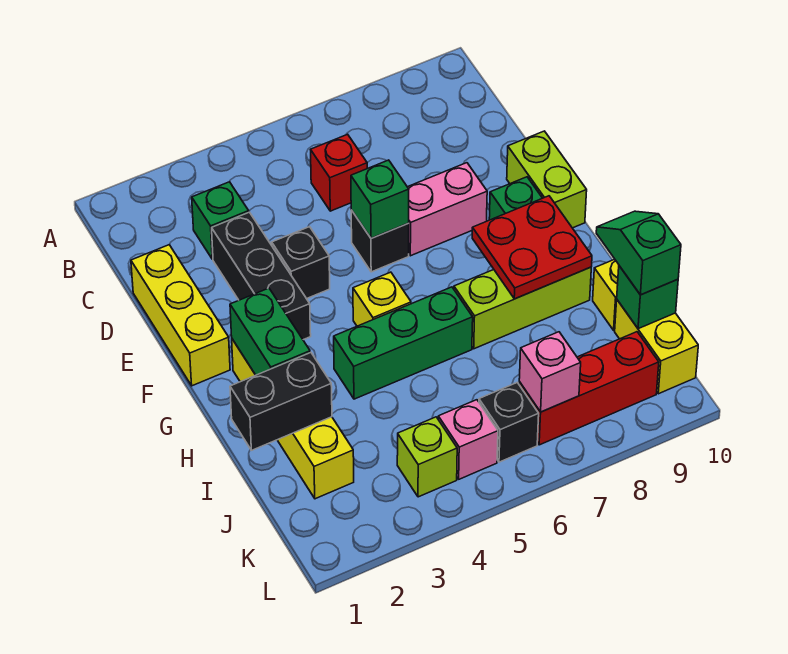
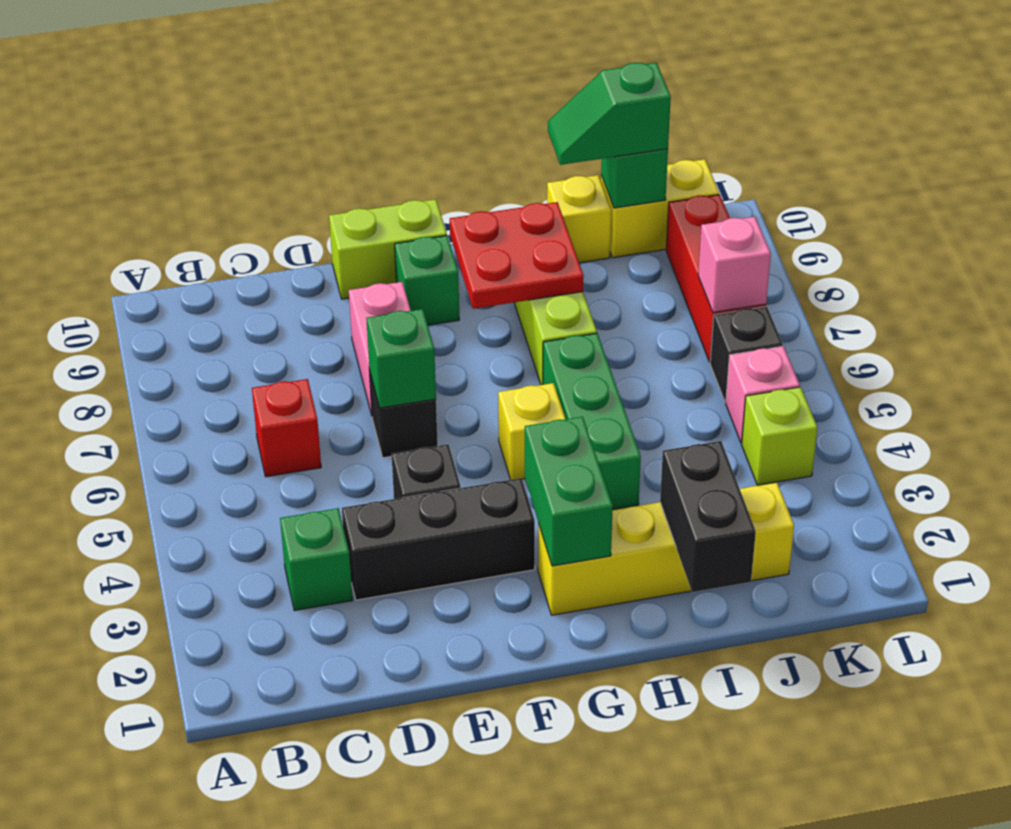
yellow 1x3 brick [131,245,230,386] -> none
green 1x2 brick [230,288,310,375] -> green 1x2 brick turned to [525,417,613,566]

